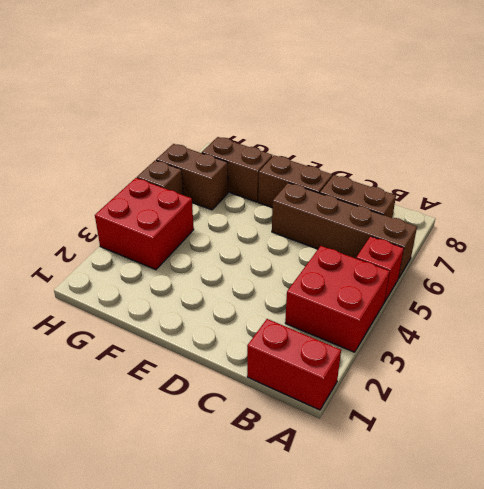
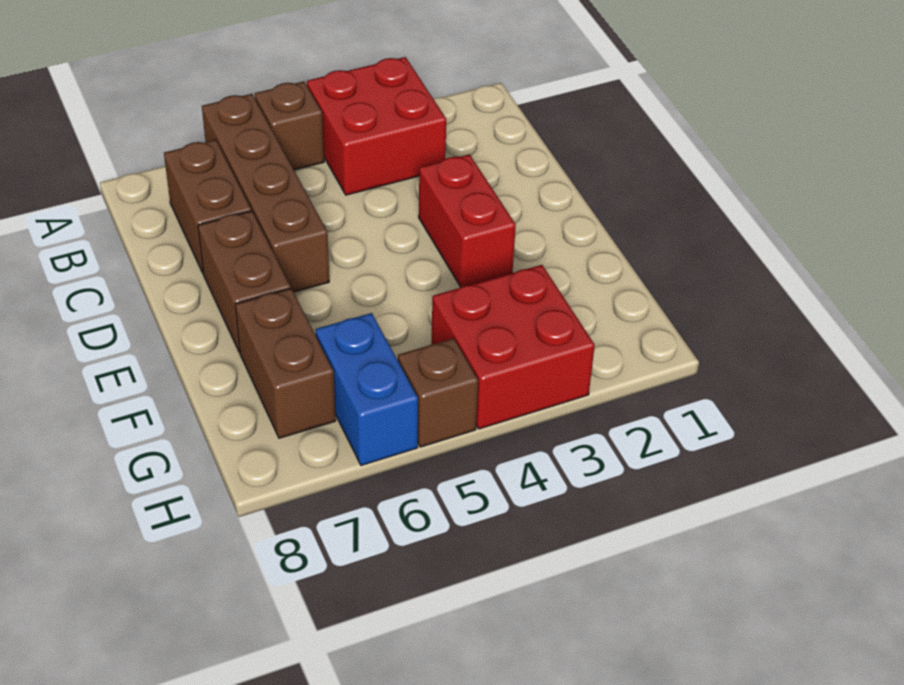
red 1x2 brick [247,319,341,410] -> red 1x2 brick moved to [419,154,516,287]
red 1x1 brick [356,236,404,302] -> brown 1x1 brick [255,81,324,170]
brown 1x2 brick [156,144,228,210] -> blue 1x2 brick [315,313,418,466]

